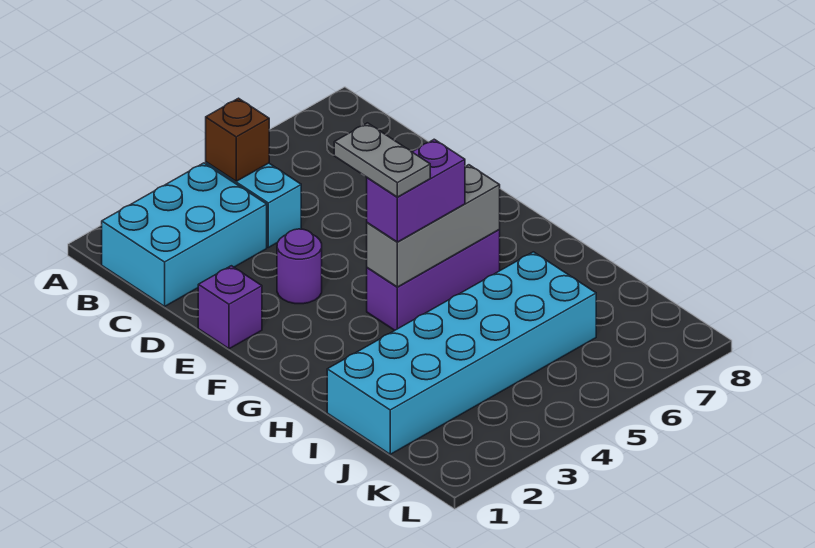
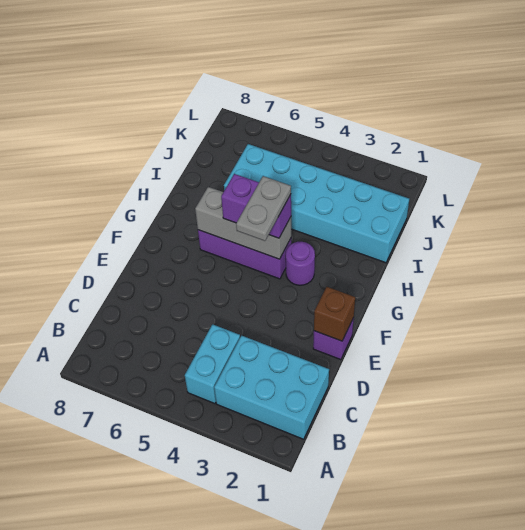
brown 1x1 brick [206,98,269,181] -> brown 1x1 brick moved to [314,287,355,341]
purple 1x1 round brick [277,229,322,304] -> purple 1x1 round brick moved to [286,242,315,285]

